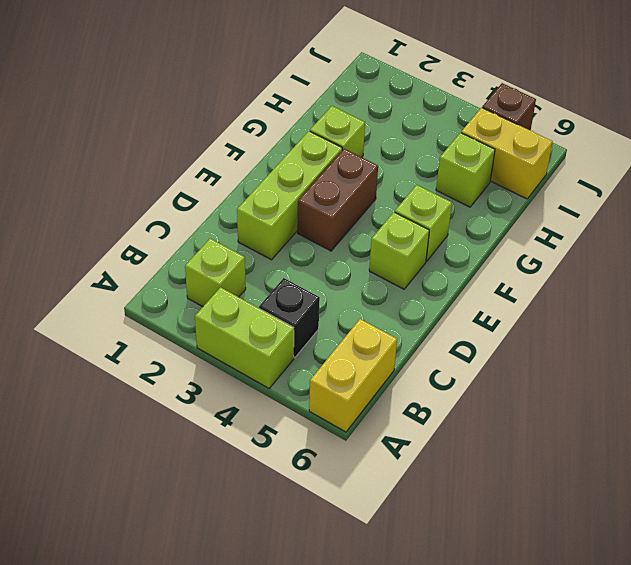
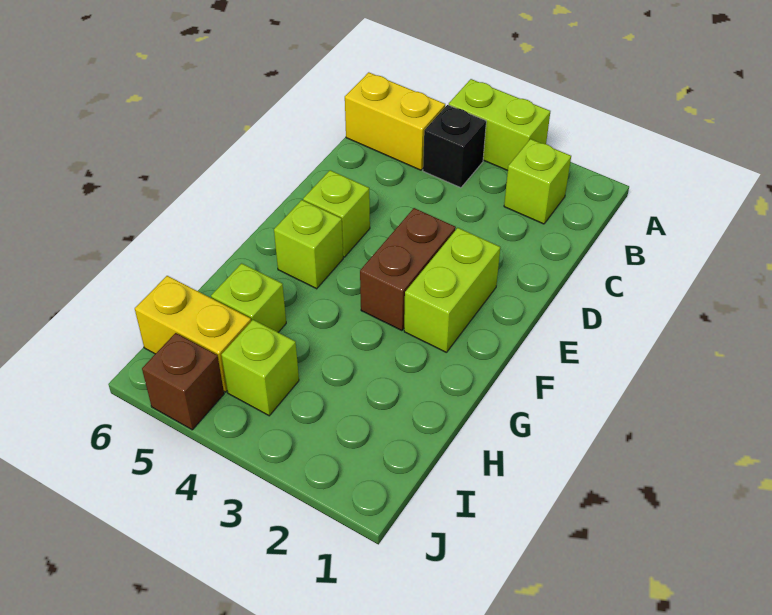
yellow 1x2 brick [309,319,397,432] -> yellow 1x2 brick turned to [345,72,445,170]
lime 1x3 brick [237,131,342,260] -> lime 1x2 brick [404,228,500,353]
lime 1x1 brick [310,106,365,157] -> lime 1x1 brick moved to [221,320,299,416]

